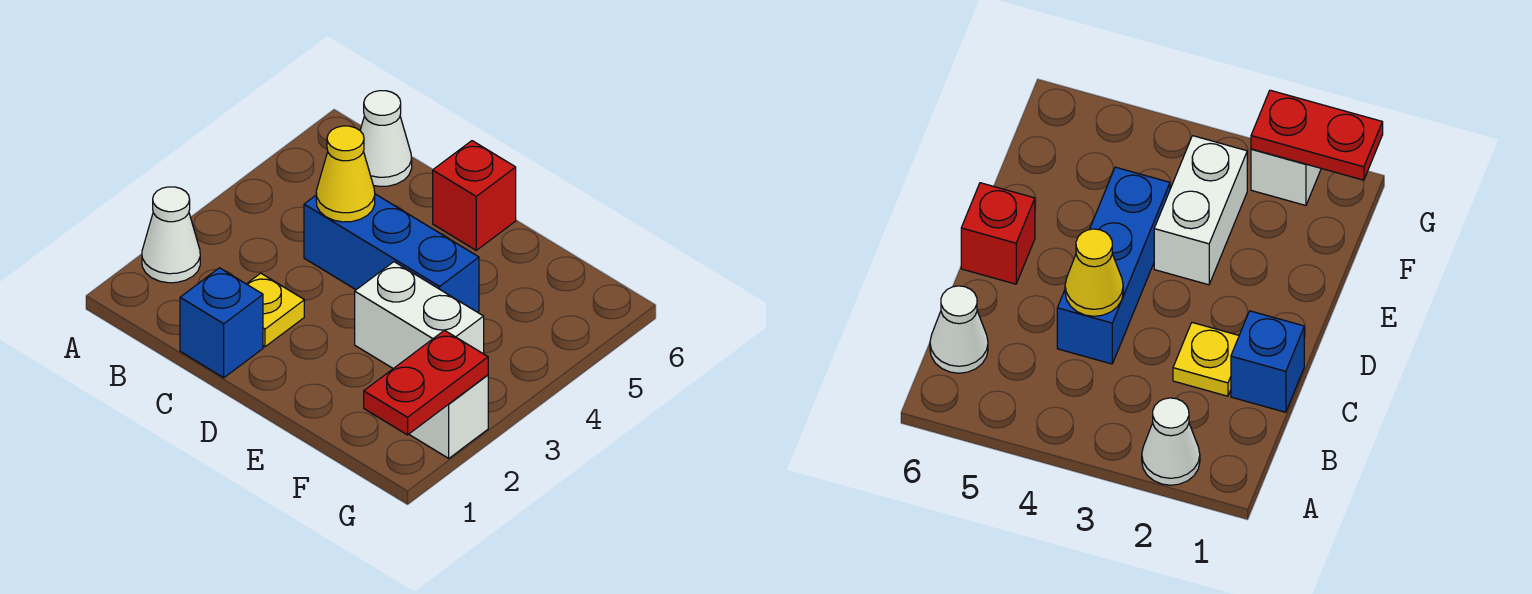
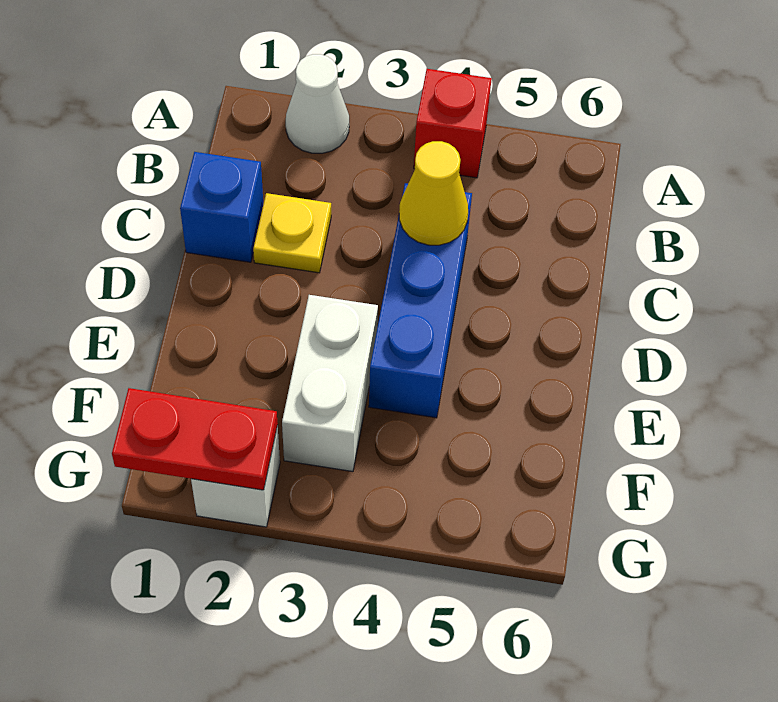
white 1x1 cone [360,91,412,186] -> none
red 1x1 brick [433,141,516,250] -> red 1x1 brick moved to [414,69,492,178]

